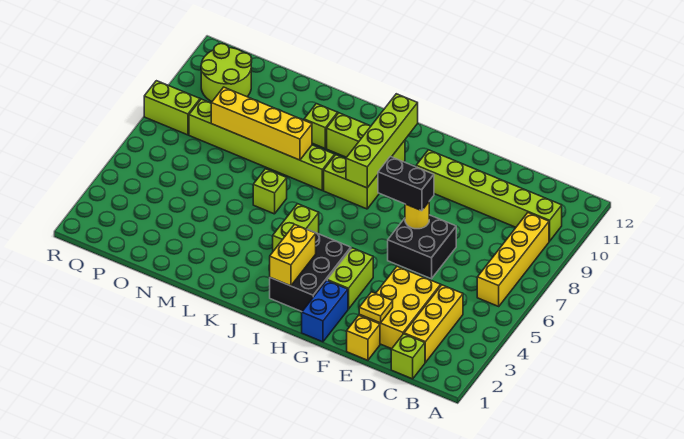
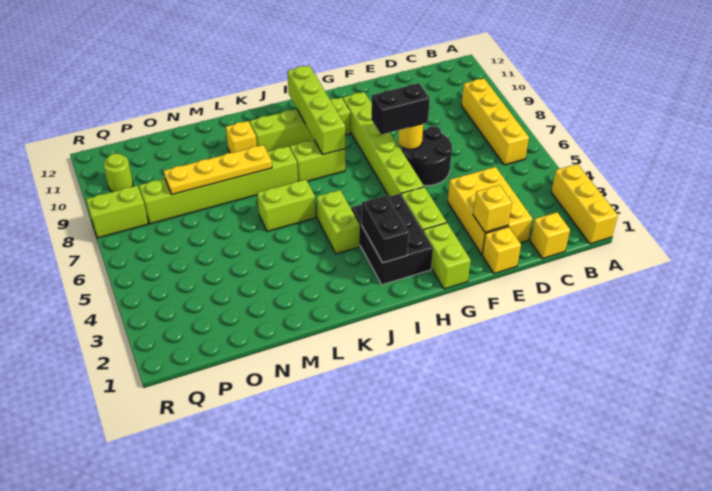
lime 1x6 brick [416,150,562,241] -> lime 1x6 brick turned to [343,92,424,196]
lime 1x1 brick [391,334,425,379] -> yellow 1x1 brick [530,212,570,258]
yellow 1x3 brick [404,285,463,362] -> yellow 1x3 brick moved to [551,164,618,244]
yellow 1x1 plate [359,292,393,323] -> yellow 1x1 brick [473,185,512,232]
black 2x2 brick [388,215,456,279] -> black 2x2 round brick [402,126,452,186]
blue 1x2 brick [302,281,348,342] -> lime 1x2 brick [423,223,471,289]
yellow 1x2 brick [270,224,316,286] -> black 1x2 brick [362,195,409,263]
lime 1x3 brick [327,113,405,162] -> lime 1x4 brick [250,98,350,152]
lime 1x1 brick [253,169,287,214] -> lime 1x2 brick [257,180,316,232]
yellow 1x4 brick [211,87,312,160] -> yellow 1x4 plate [164,145,272,195]
lime 1x1 brick [304,104,338,148] -> yellow 1x1 brick [226,121,257,153]
lime 2x2 round brick [201,44,252,101] -> lime 1x1 round brick [103,153,133,192]

